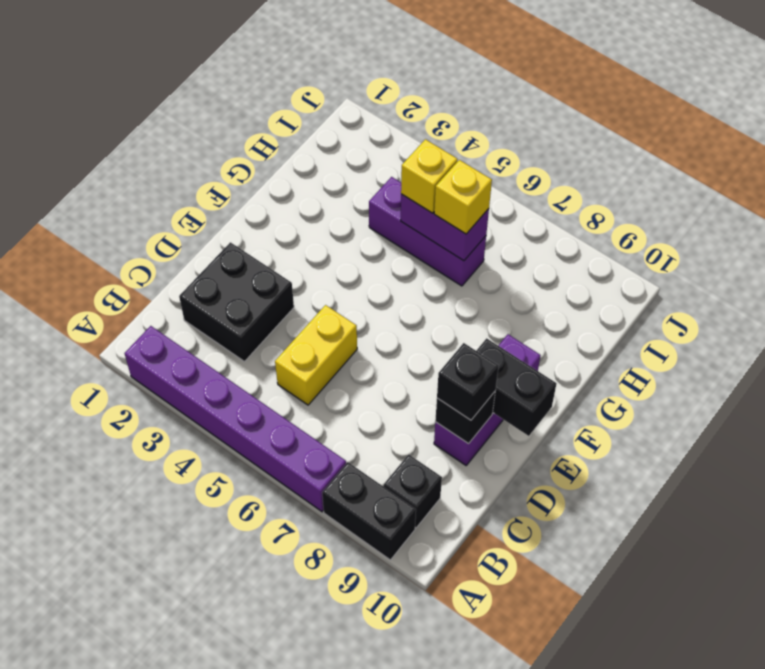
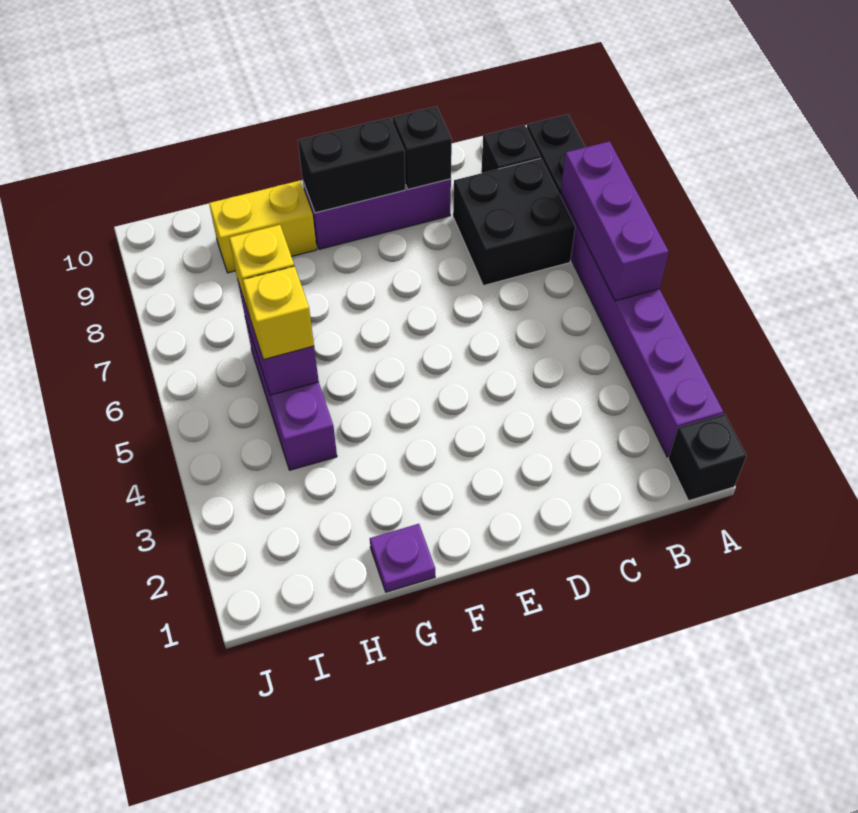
none -> purple 1x3 brick [561,141,669,301]
black 2x2 brick [179,242,294,362] -> black 2x2 brick moved to [453,158,575,286]
yellow 1x2 brick [275,305,357,405] -> yellow 1x2 brick moved to [209,181,317,273]
black 1x1 brick [437,343,499,420] -> black 1x1 brick moved to [668,414,747,501]
black 1x2 brick [476,338,556,436] -> black 1x2 brick turned to [298,118,405,213]
none -> purple 1x1 plate [370,524,435,592]

